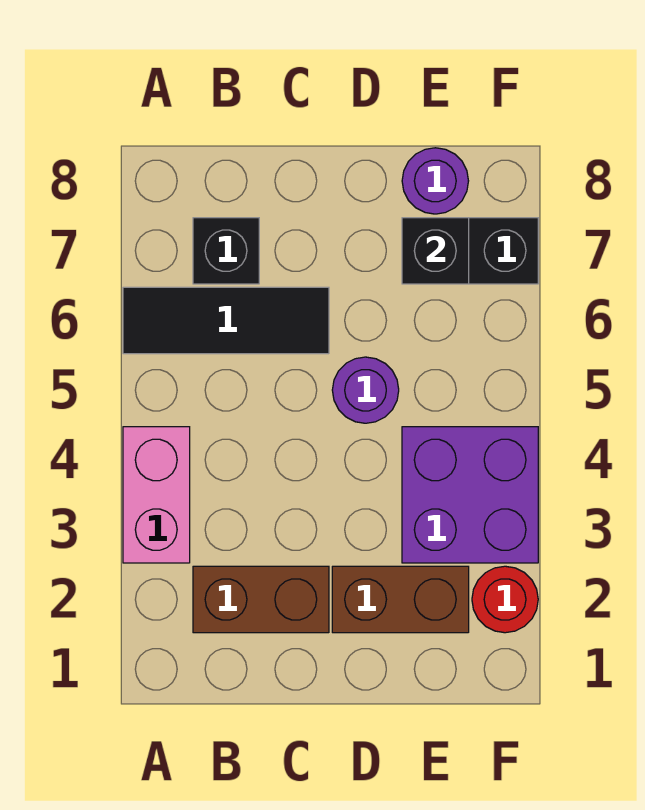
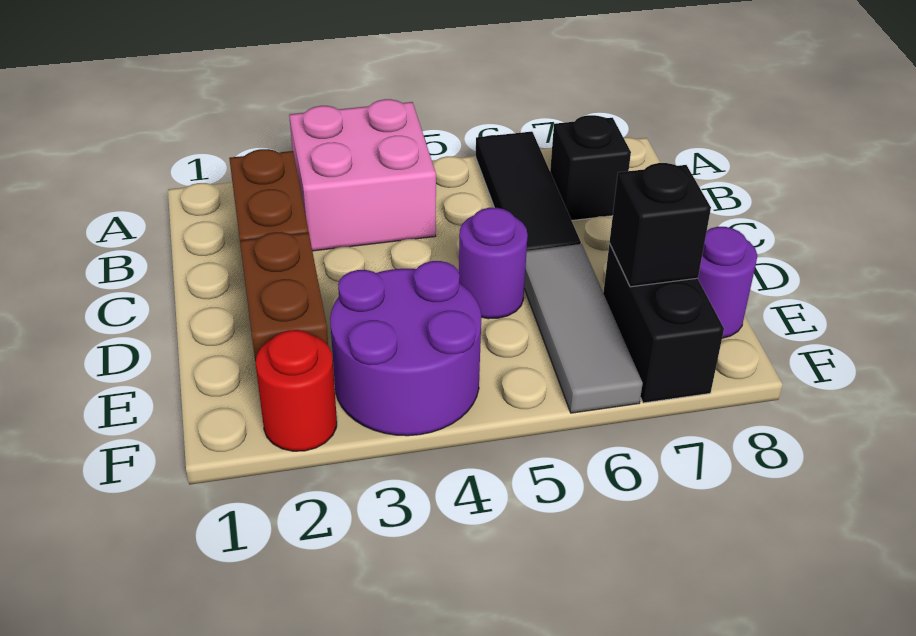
pink 1x2 brick [123,427,190,563] -> pink 2x2 brick [289,99,436,251]
none -> grey 1x3 tile [524,244,643,413]
purple 2x2 brick [402,427,538,563] -> purple 2x2 round brick [330,261,481,436]

